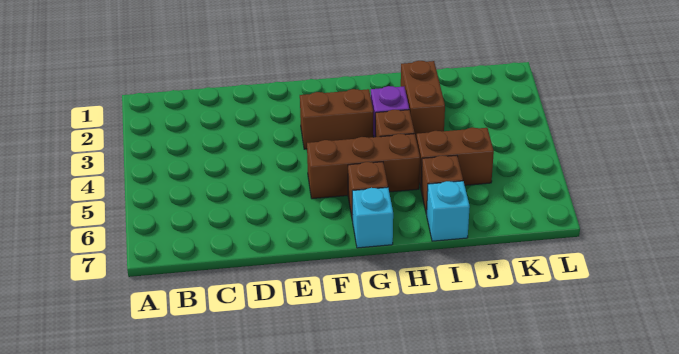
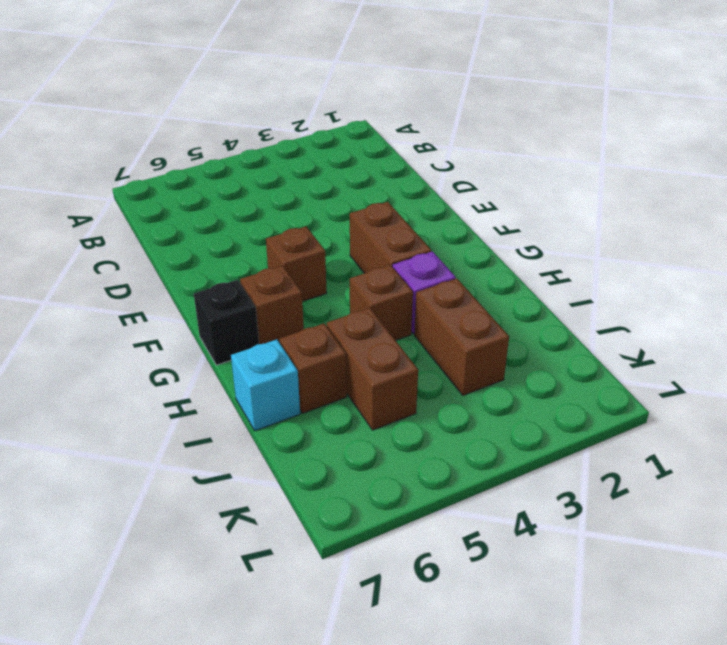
brown 1x3 brick [307,134,420,199] -> brown 1x1 brick [266,227,327,301]
cyan 1x1 brick [352,187,393,248] -> black 1x1 brick [194,280,259,365]
brown 1x2 brick [401,61,445,138] -> brown 1x2 brick turned to [414,279,509,395]

